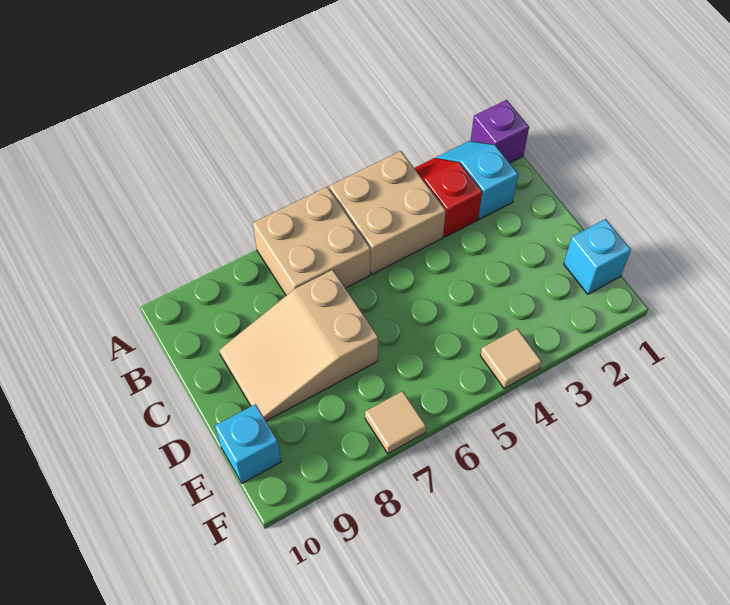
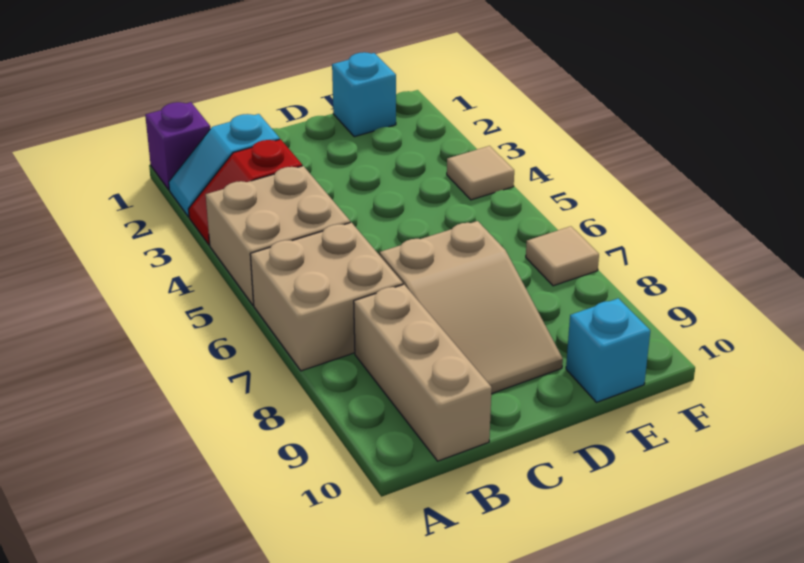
none -> tan 1x3 brick [354,285,492,461]

